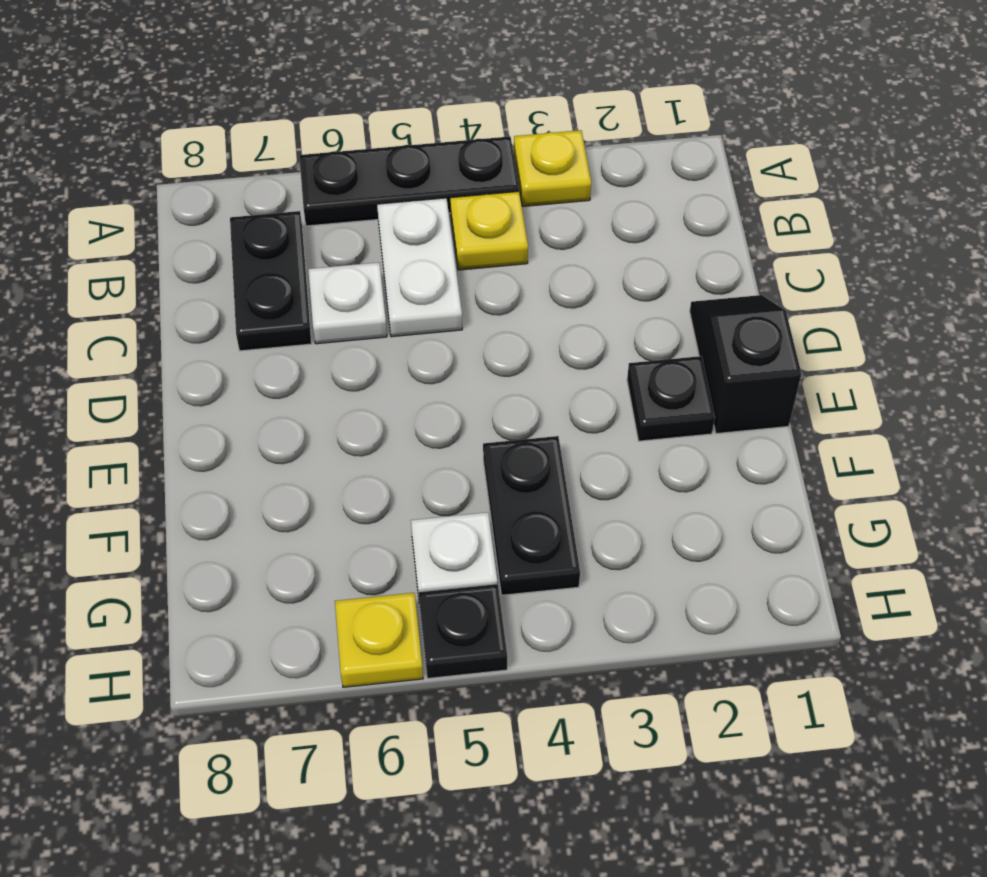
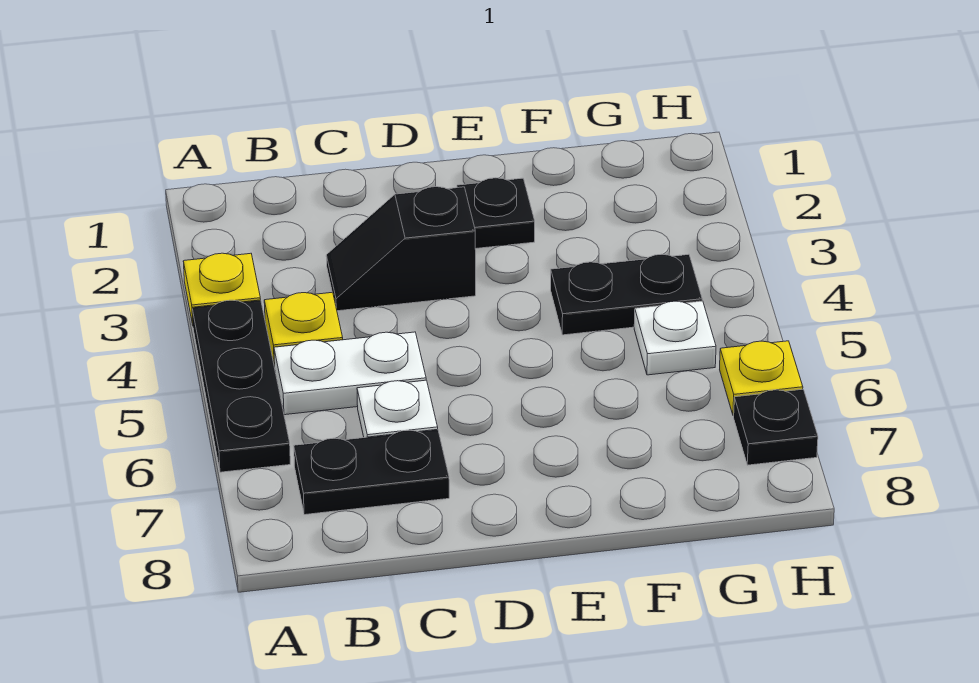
black 1x2 slope [690,295,801,434] -> black 1x2 slope moved to [326,187,476,311]
black 1x1 plate [419,584,507,678] -> black 1x1 plate moved to [734,389,818,465]

